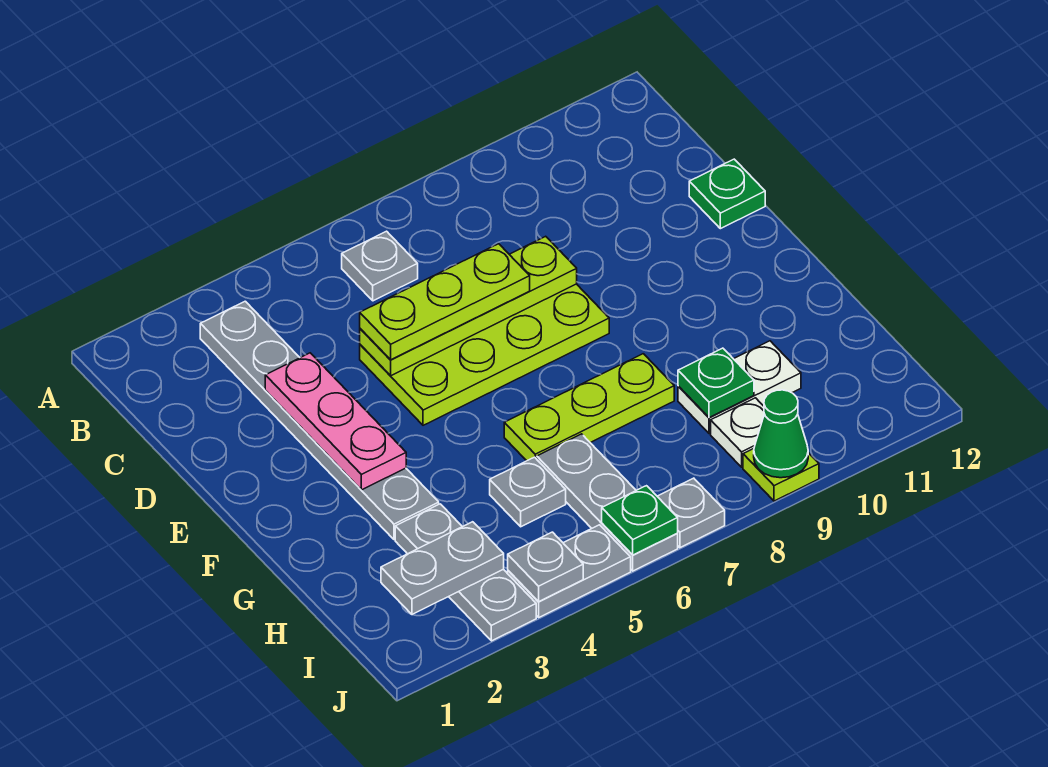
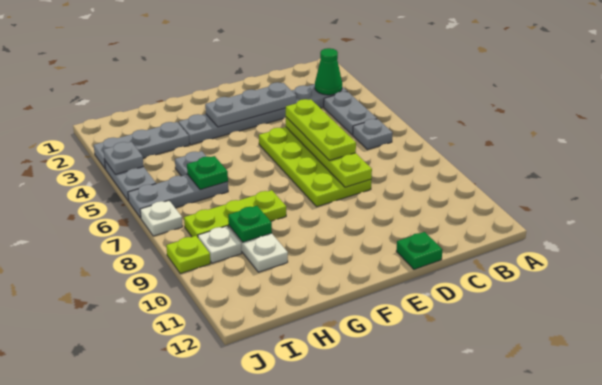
pink 1x3 plate [265,353,406,490] -> grey 1x3 plate [205,82,296,127]
lime 1x3 plate [504,354,674,461] -> lime 1x3 plate turned to [184,190,286,237]
grey 1x2 plate [381,522,504,615] -> grey 1x2 plate moved to [324,92,377,135]
green 1x1 plate [602,486,678,555] -> green 1x1 plate moved to [187,156,228,190]
grey 1x1 plate [657,478,725,548] -> white 1x1 plate [140,201,183,236]
green 1x1 cone [754,390,808,478] -> green 1x1 cone moved to [315,48,342,95]

